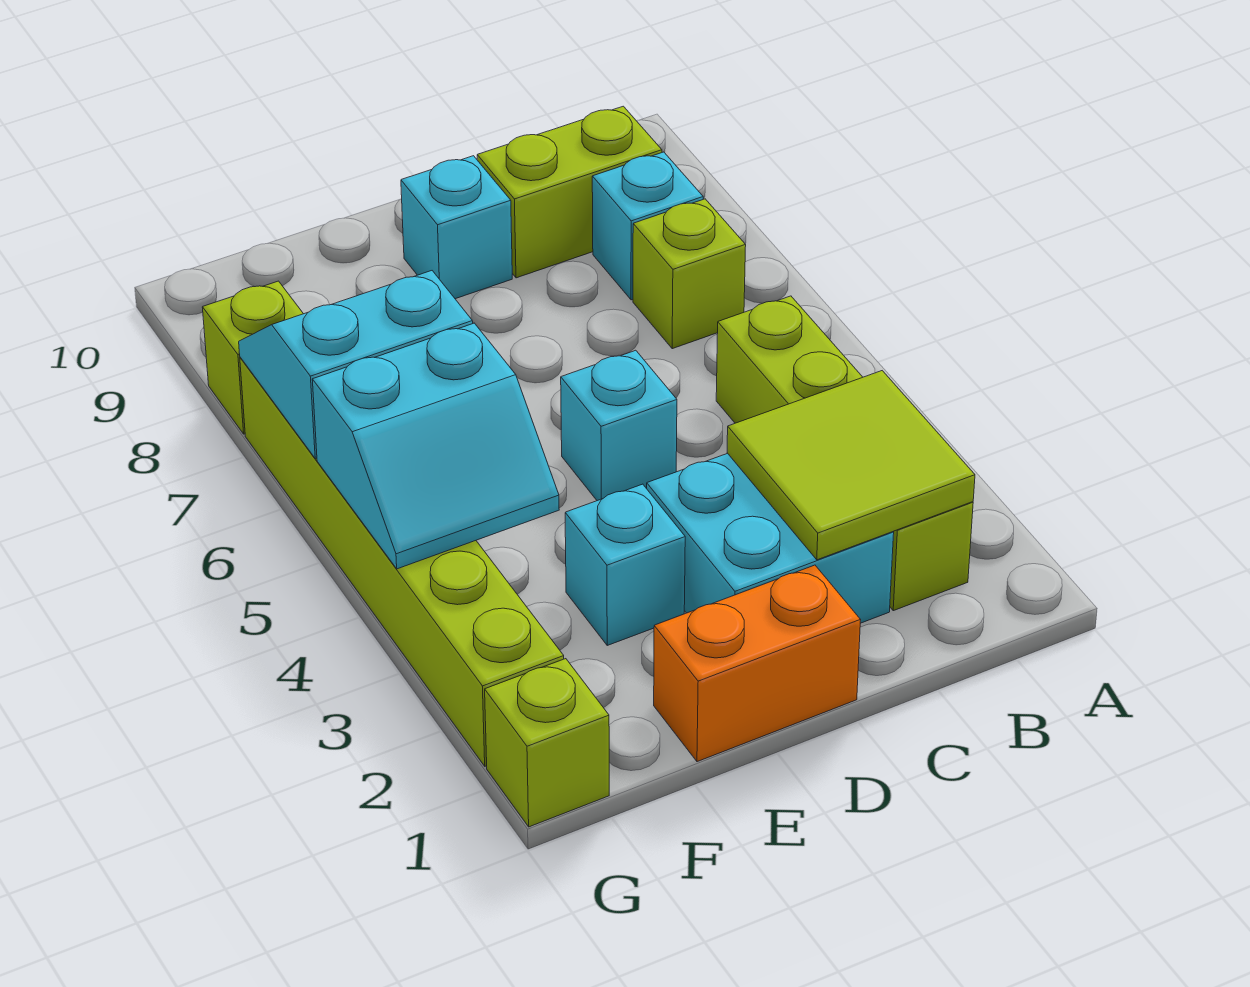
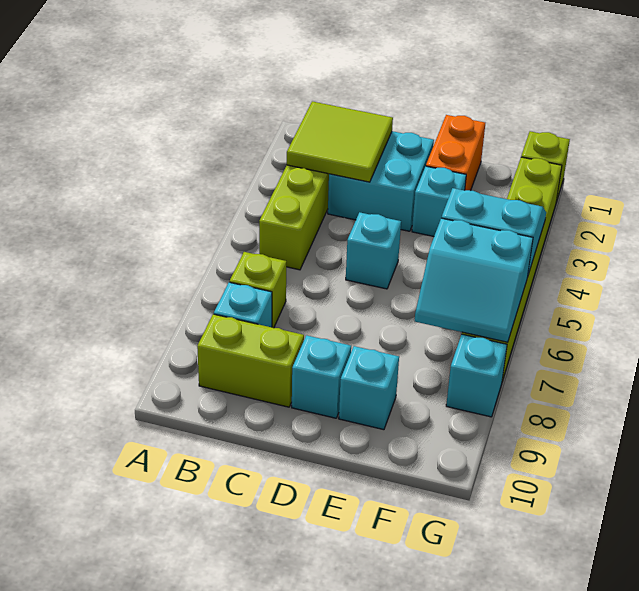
orange 1x2 brick [654,565,860,762] -> orange 1x2 brick turned to [426,115,485,191]
none -> cyan 1x1 brick [339,346,399,430]
lime 1x1 brick [202,281,303,434] -> cyan 1x1 brick [446,334,507,417]

